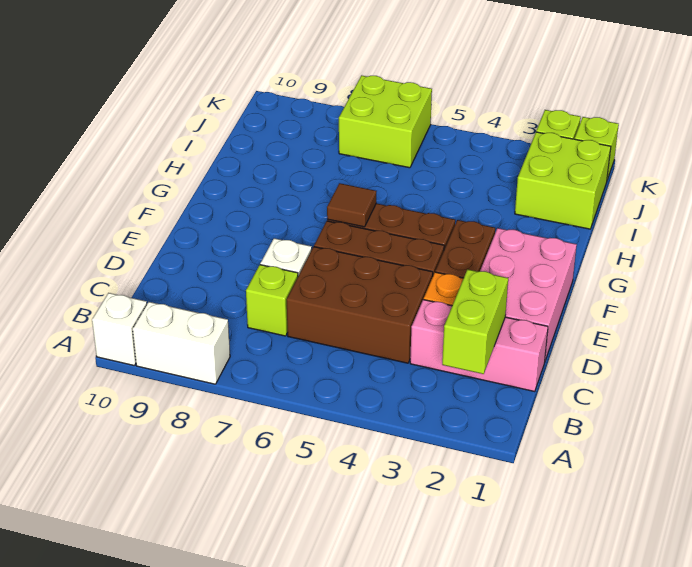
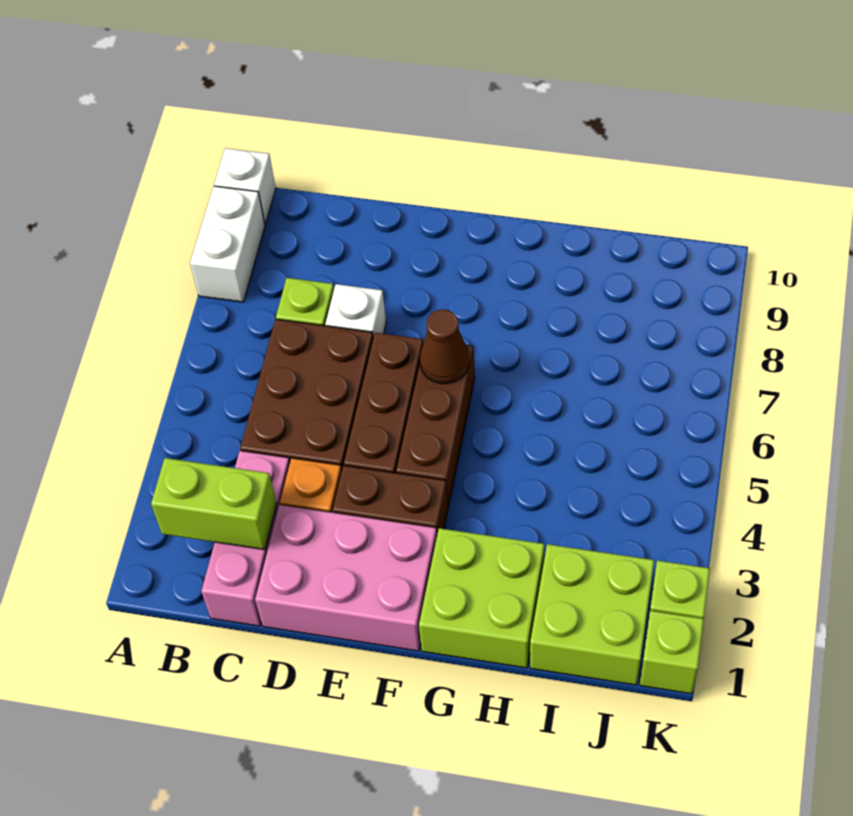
brown 1x1 tile [327,183,377,227] -> brown 1x1 cone [420,309,469,384]
lime 2x2 brick [339,75,432,168] -> lime 2x2 brick moved to [419,528,544,668]

